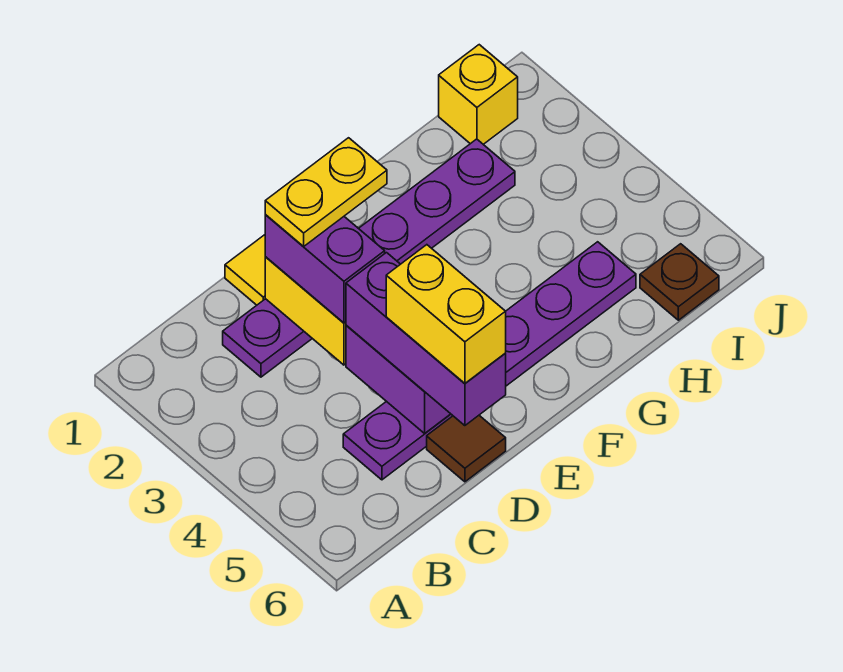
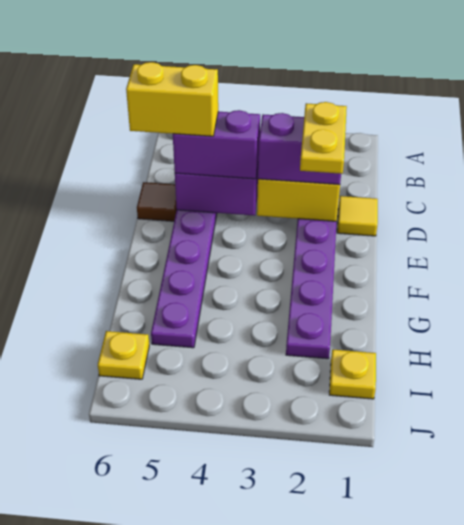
purple 1x3 brick [346,253,506,426] -> purple 1x2 brick [173,110,260,179]
yellow 1x1 brick [439,45,518,144] -> yellow 1x1 plate [329,350,376,399]
brown 1x1 plate [640,244,719,320] -> yellow 1x1 plate [98,331,149,379]

